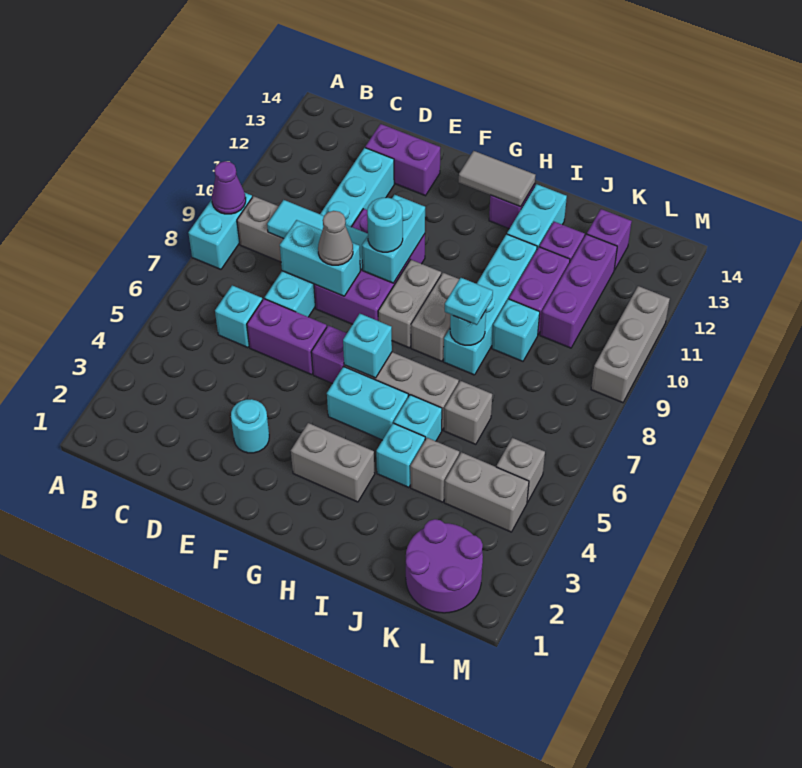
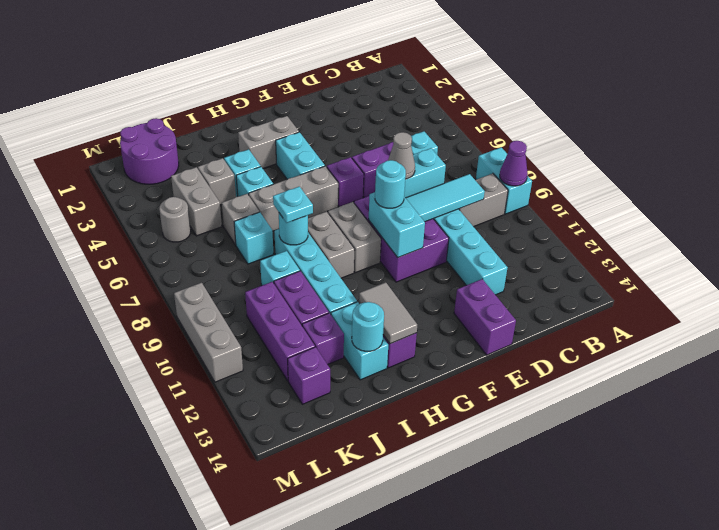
purple 1x2 brick [365,124,440,196] -> purple 1x2 brick turned to [454,279,516,355]
cyan 1x1 round brick [231,399,269,453] -> cyan 1x1 round brick moved to [352,302,384,351]
cyan 1x2 brick [327,367,408,440] -> cyan 1x2 brick turned to [276,132,325,179]
cyan 1x1 brick [343,314,392,378] -> cyan 1x1 brick moved to [234,212,273,264]
grey 1x2 tile [459,151,535,207] -> grey 1x2 tile turned to [359,282,417,344]
grey 1x2 brick [444,452,529,532] -> grey 1x2 brick turned to [171,167,222,236]
grey 1x1 brick [496,438,545,502] -> grey 1x1 round brick [159,197,191,242]

